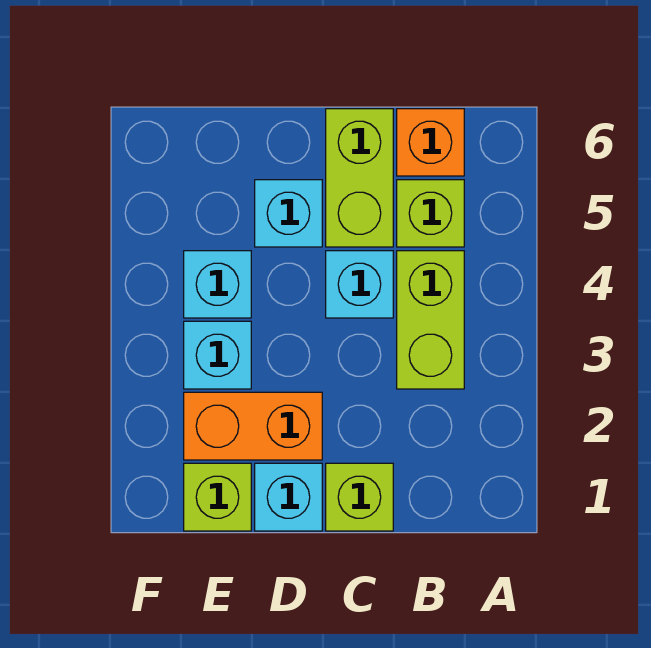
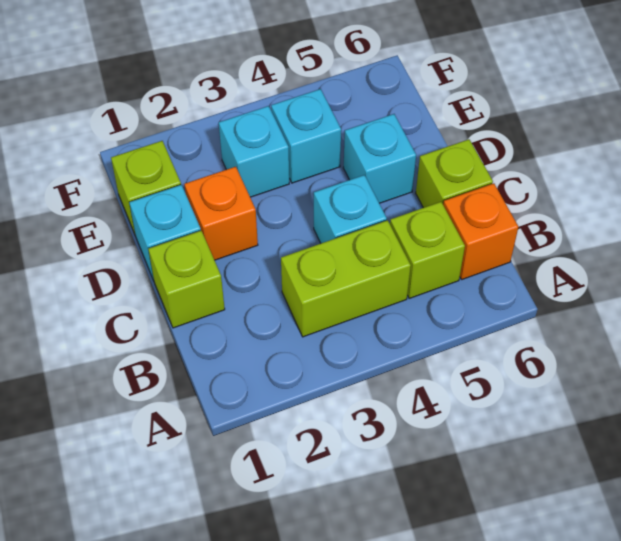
lime 1x2 brick [326,109,393,247] -> lime 1x1 brick [416,139,493,208]
orange 1x2 brick [184,392,322,460] -> orange 1x1 brick [184,167,258,260]

